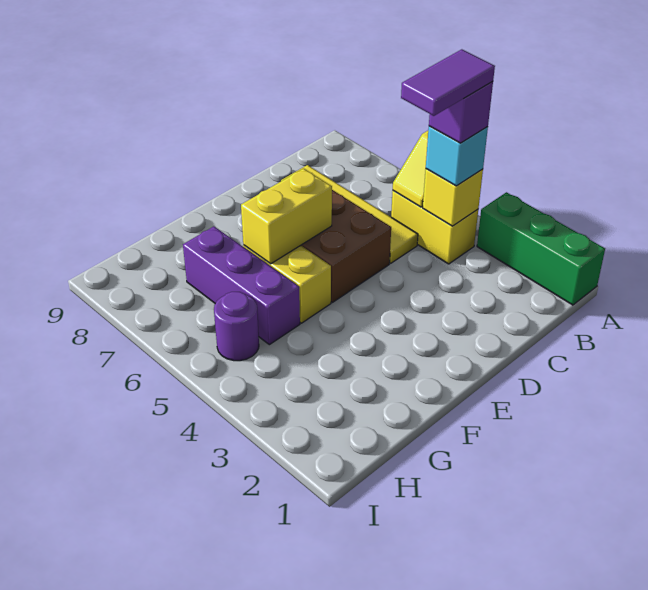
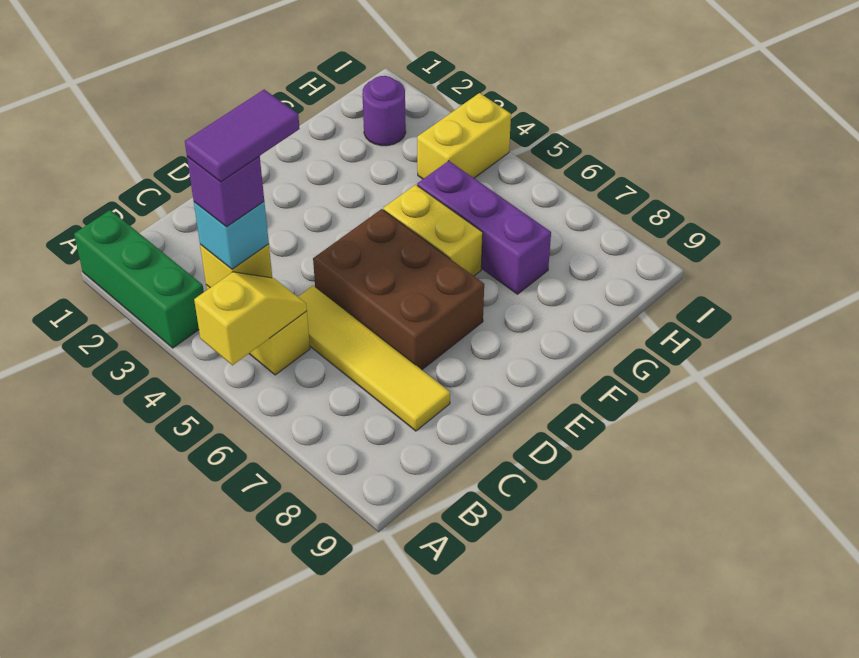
yellow 1x2 brick [241,169,332,264] -> yellow 1x2 brick moved to [417,93,511,179]
purple 1x1 round brick [214,292,259,361] -> purple 1x1 round brick moved to [362,76,406,146]

